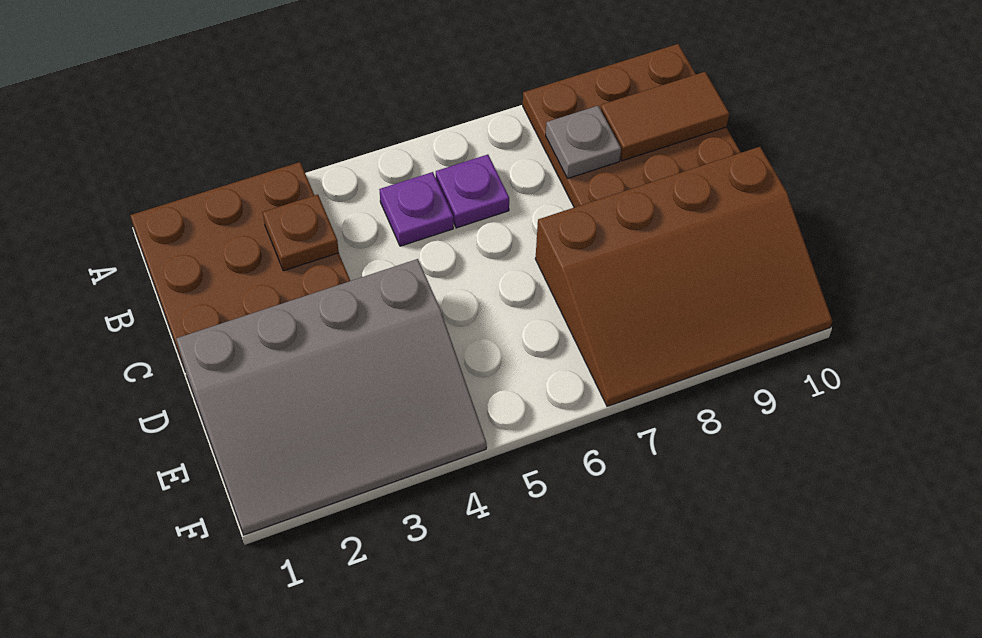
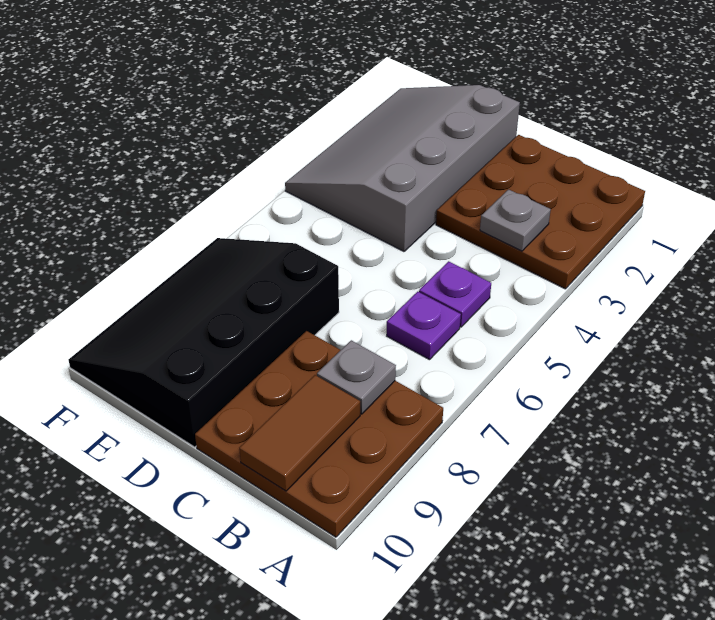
brown 1x1 plate [263,195,339,271] -> grey 1x1 plate [480,189,551,251]
brown 3x4 slope [535,147,832,406] -> black 3x4 slope [69,238,339,447]

